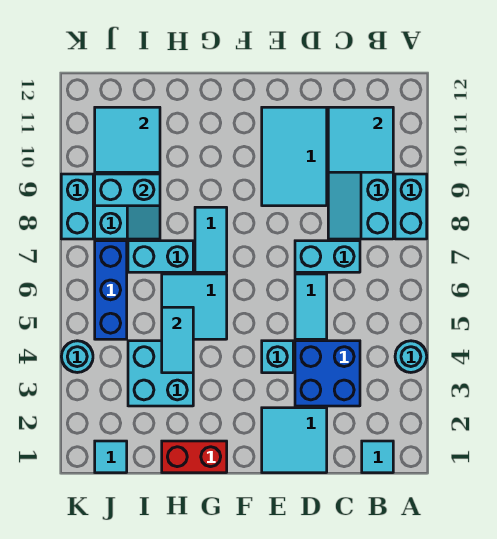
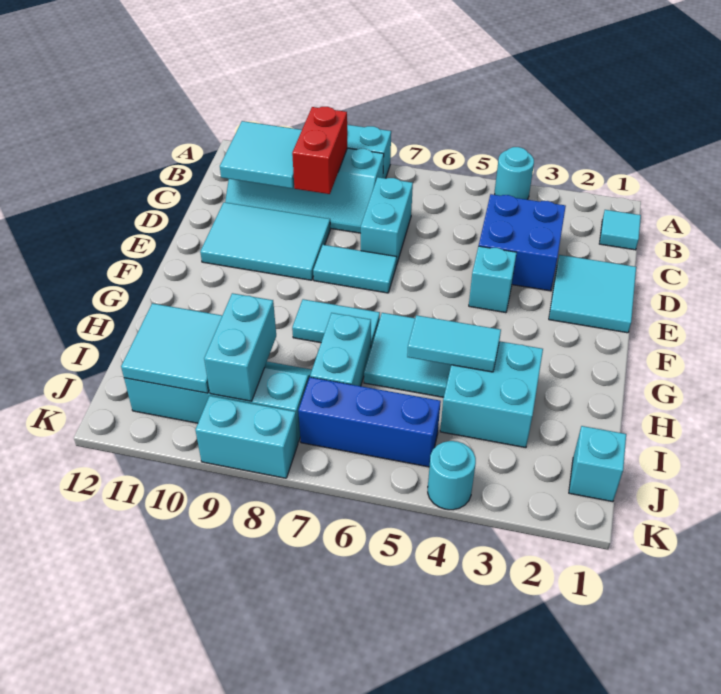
cyan 1x2 tile [295,274,327,339] -> cyan 1x2 tile moved to [313,245,396,293]
red 1x2 brick [162,441,227,473] -> red 1x2 brick moved to [292,107,347,194]
cyan 1x1 tile [95,441,127,473] -> cyan 1x1 brick [569,426,626,502]

